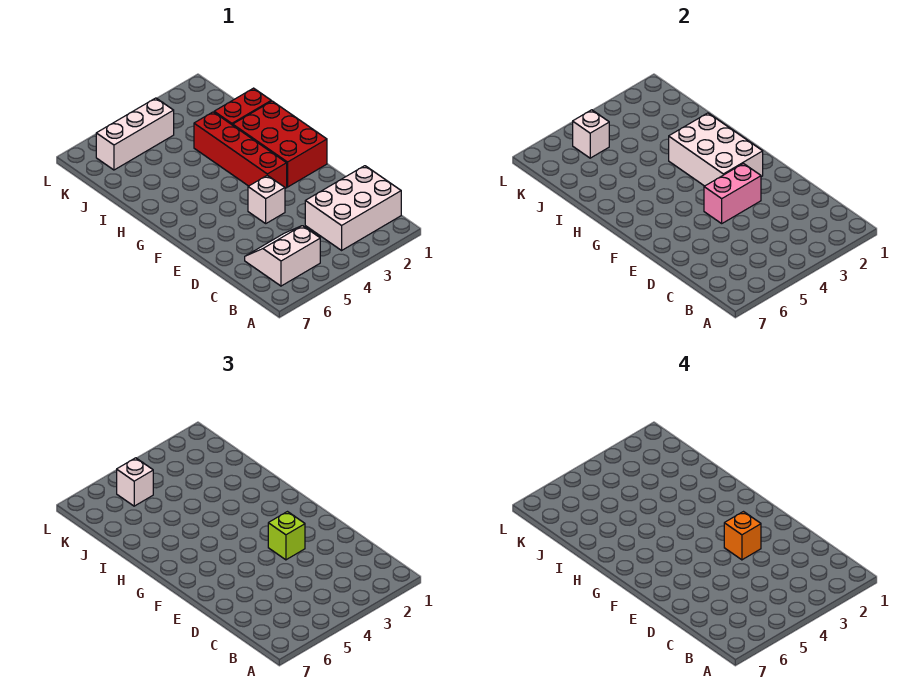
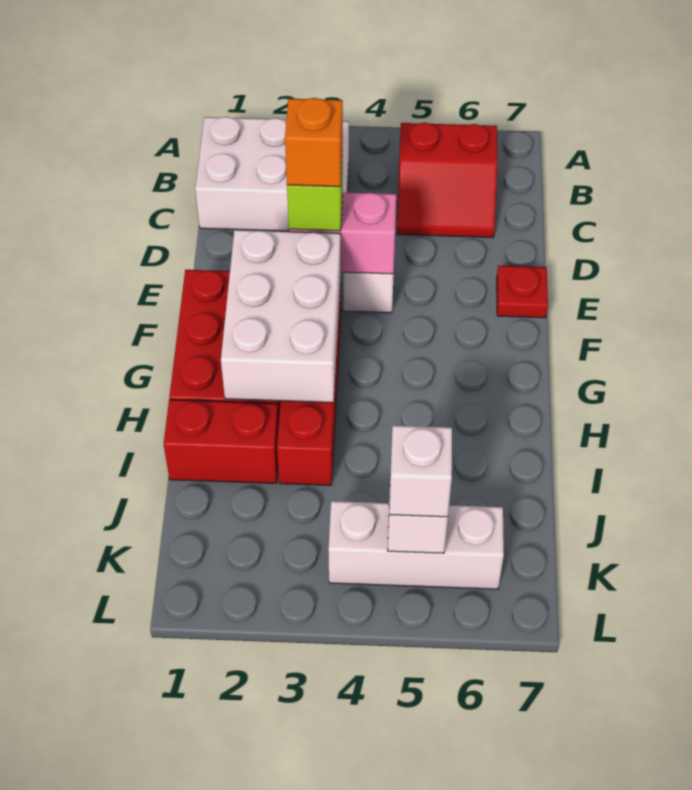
white 2x2 slope [245,226,320,286] -> red 2x2 slope [397,123,498,237]
none -> red 1x1 plate [497,266,548,318]

